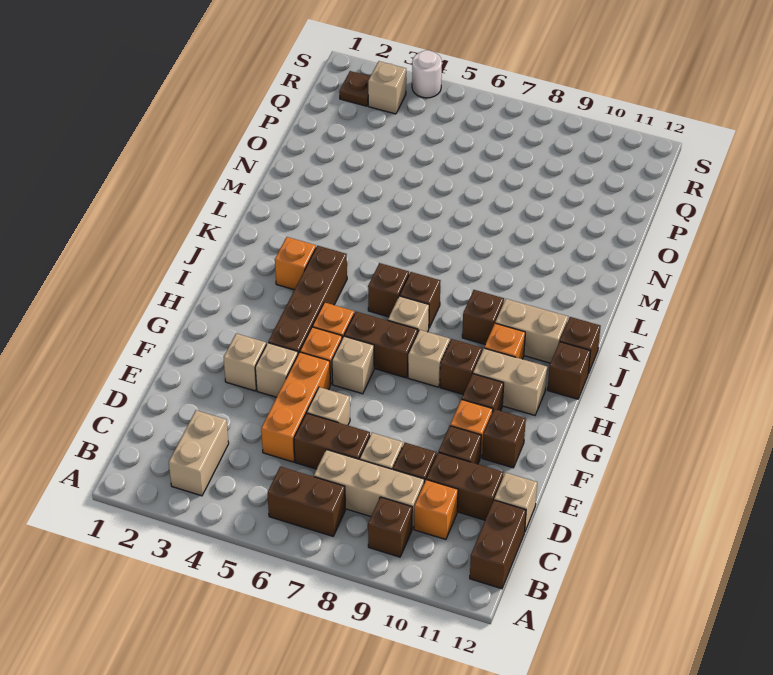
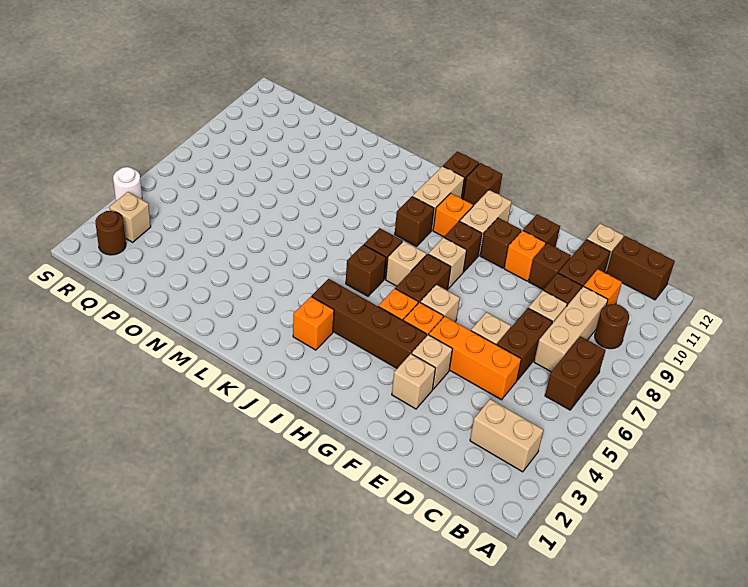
brown 1x1 brick [368,497,412,557] -> brown 1x1 round brick [595,304,629,349]
brown 1x1 plate [339,71,370,106] -> brown 1x1 round brick [95,211,126,255]

